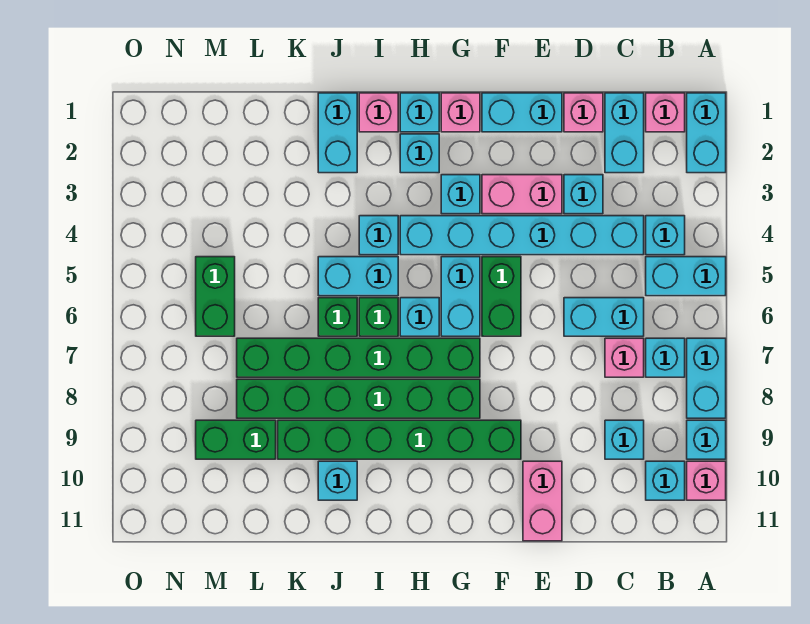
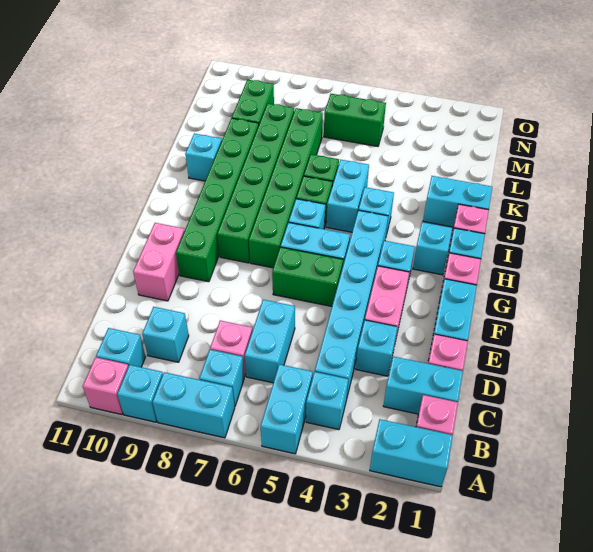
pink 1x2 brick [523,461,562,541] -> pink 1x2 brick turned to [133,223,184,301]

